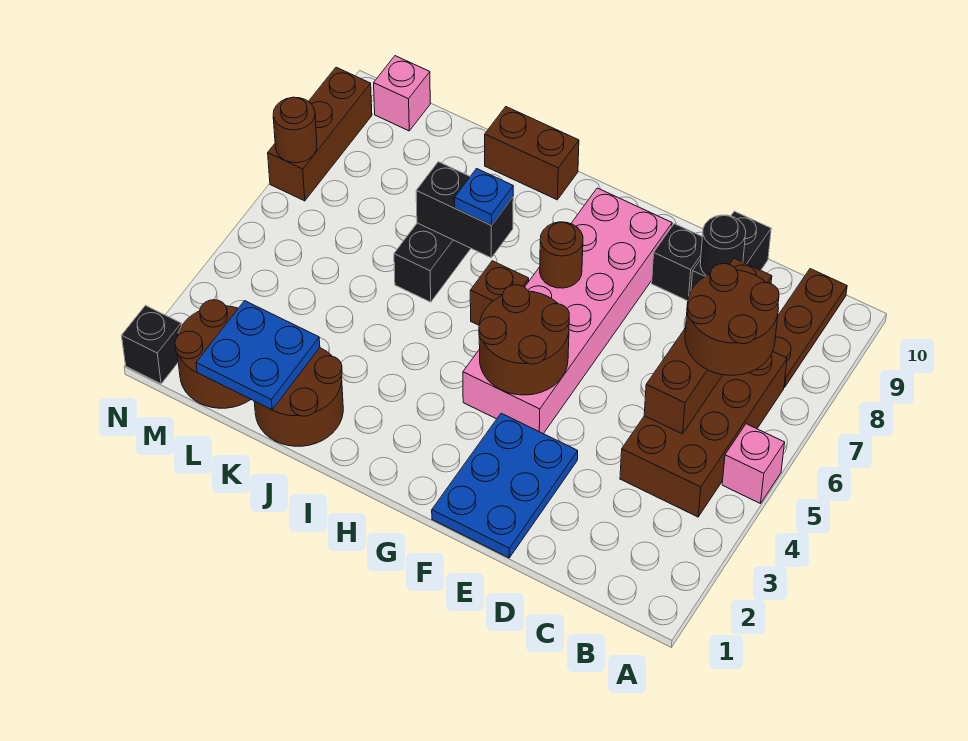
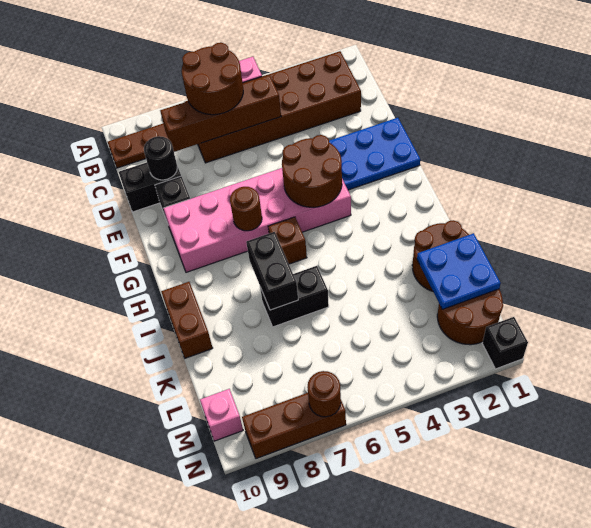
brown 2x4 brick [620,352,787,517] -> brown 2x6 brick [185,51,361,163]
blue 1x1 plate [455,169,513,225] -> none

